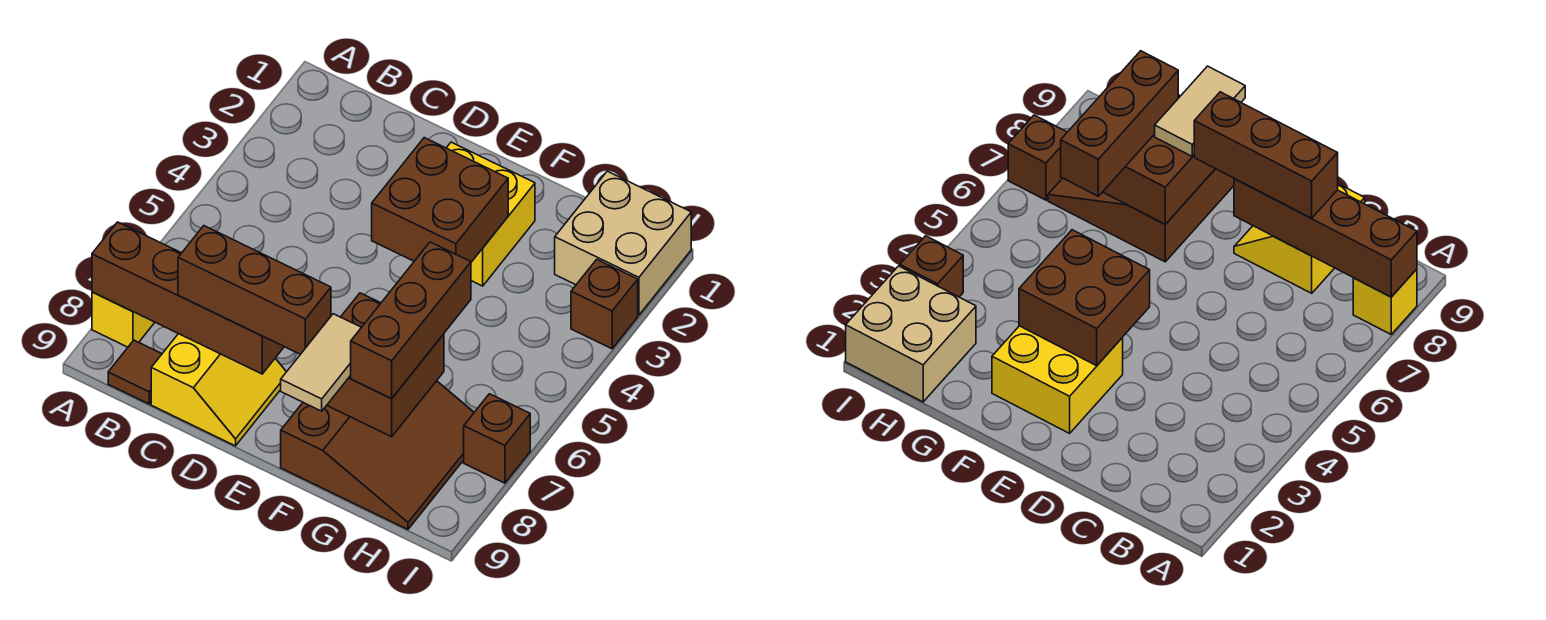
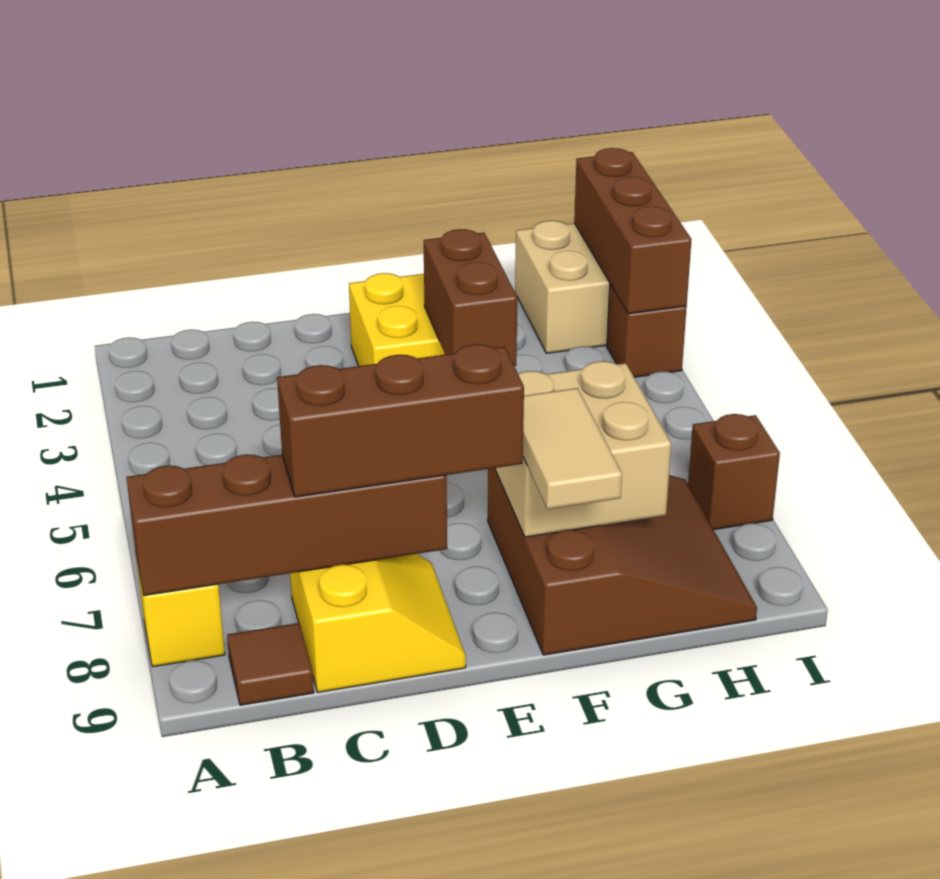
brown 2x2 brick [372,138,508,262] -> brown 1x2 brick [424,229,517,366]
brown 2x2 brick [327,293,444,437] -> tan 2x2 brick [495,361,671,537]
brown 1x3 brick [351,242,471,398] -> brown 1x3 brick moved to [574,148,692,314]

